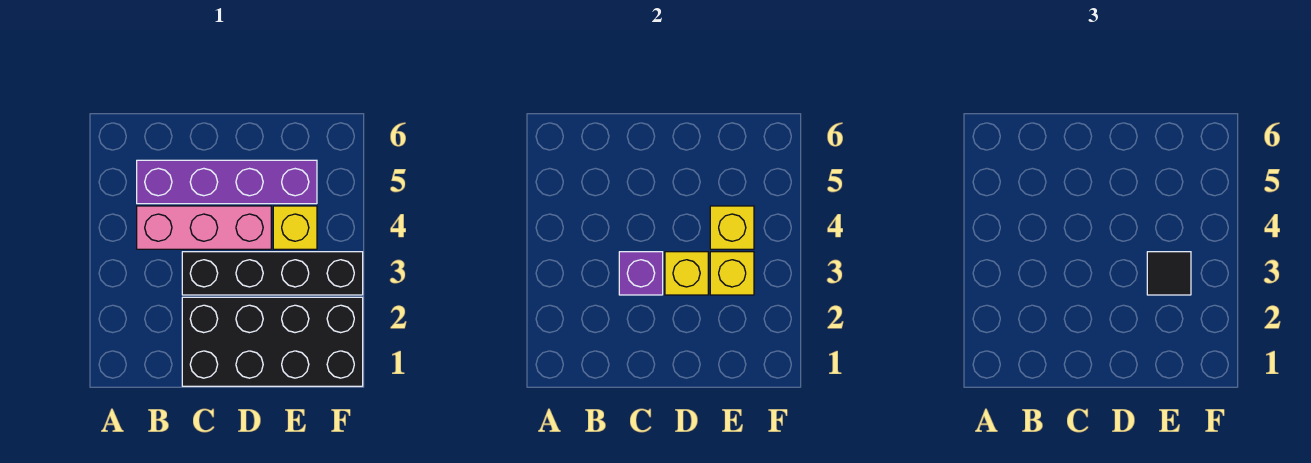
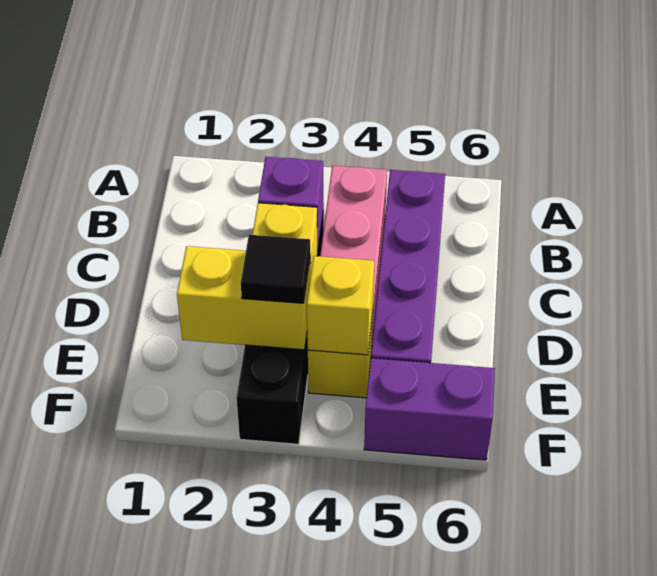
black 2x4 brick [182,297,363,386] -> none
yellow 1x1 brick [710,252,754,295] -> yellow 1x2 brick [177,246,311,350]
none -> purple 1x2 brick [364,358,495,460]

